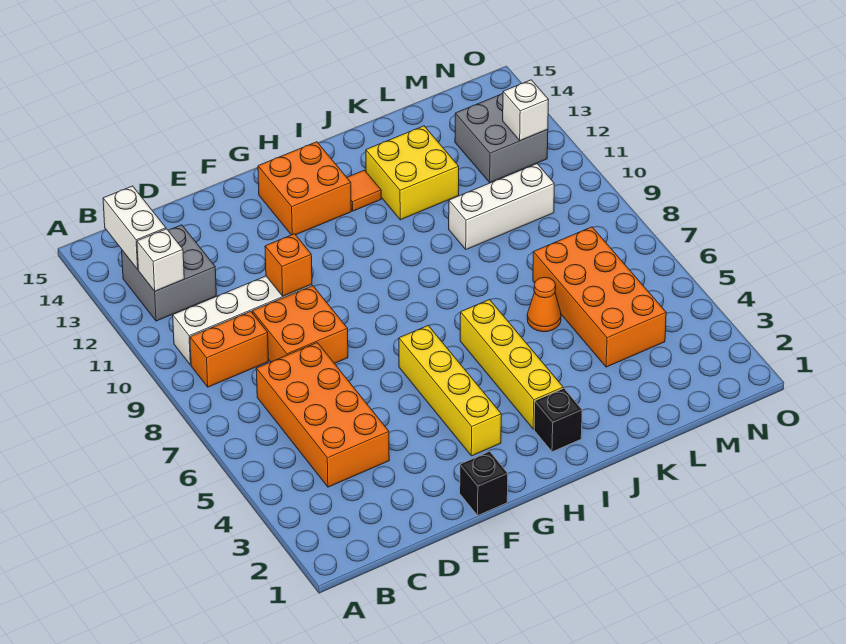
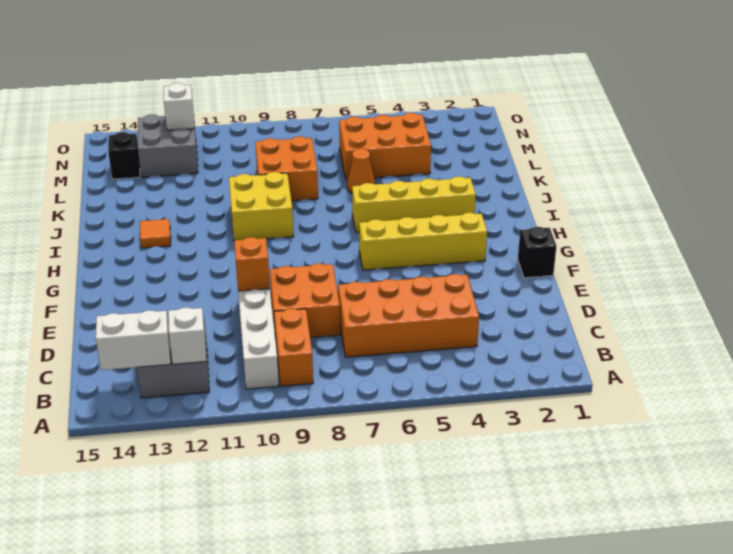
orange 2x2 brick [258,142,351,235] -> orange 2x2 brick moved to [255,136,318,201]
black 1x1 brick [534,388,582,452] -> black 1x1 brick moved to [108,132,140,179]
yellow 2x2 brick [366,126,459,220] -> yellow 2x2 brick moved to [229,172,294,241]
white 1x3 brick [449,164,554,250] -> none
orange 2x4 brick [533,227,666,367] -> orange 2x3 brick [339,113,431,180]

